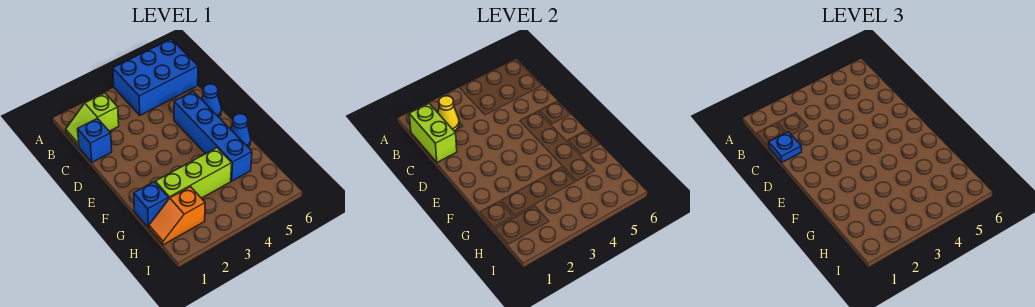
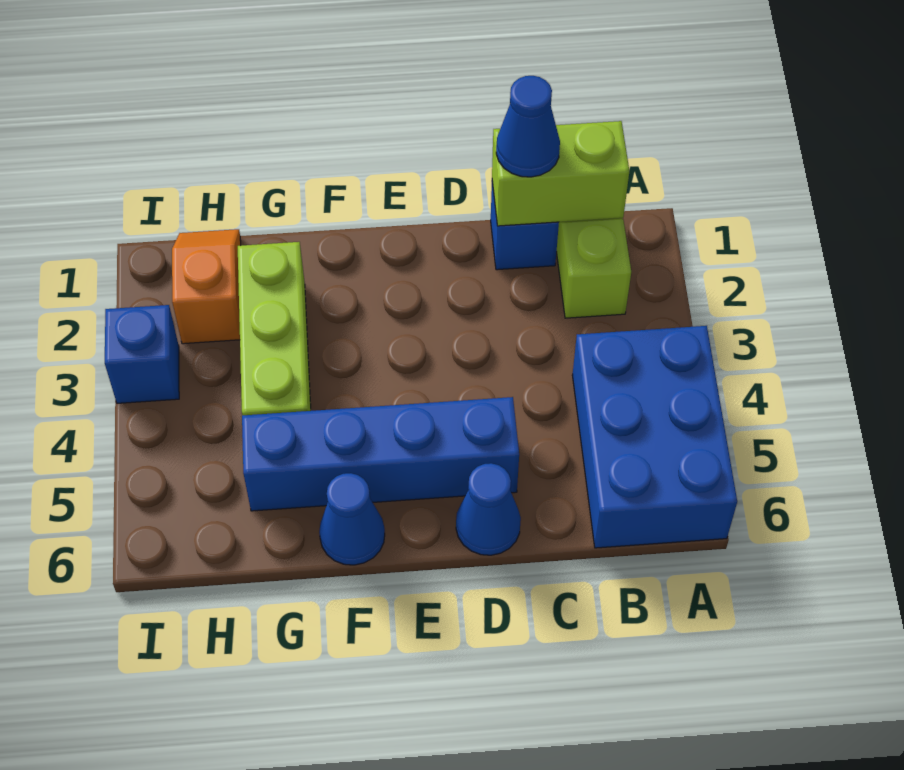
yellow 1x1 cone [438,96,459,131] -> none
blue 1x1 plate [769,132,802,162] -> blue 1x1 cone [496,76,560,177]
blue 1x1 brick [134,182,168,228] -> blue 1x1 brick moved to [105,305,179,403]

